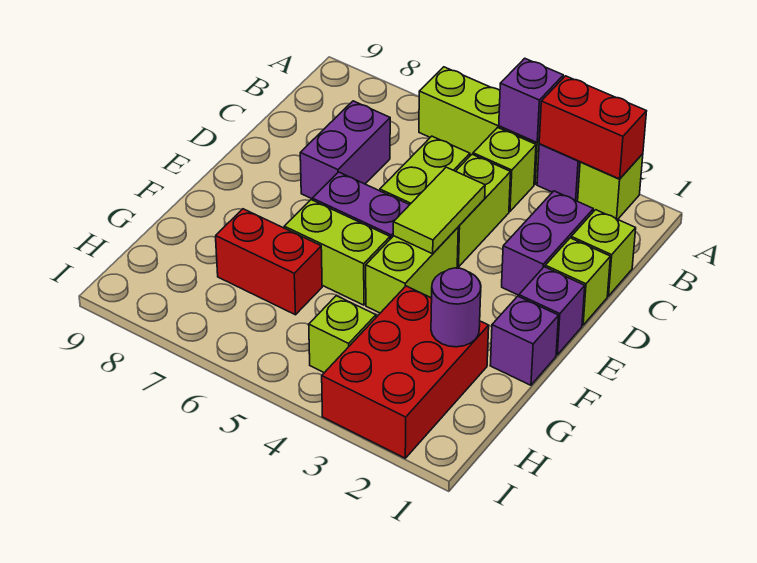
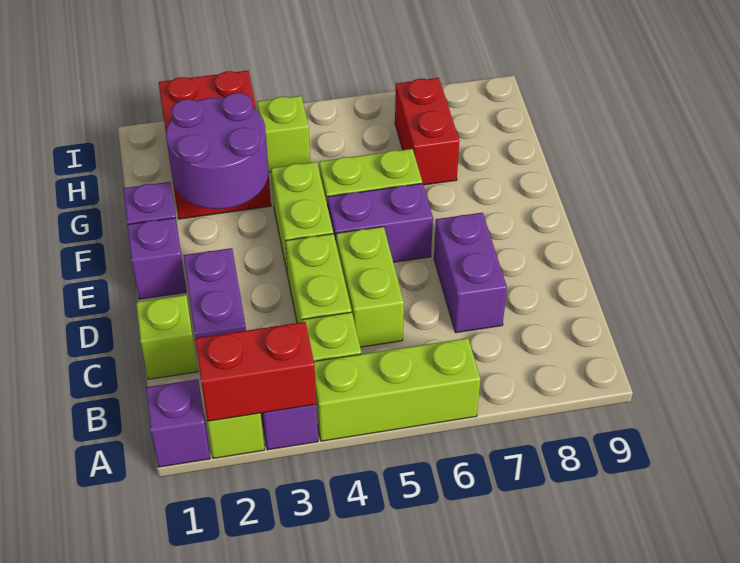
purple 1x1 brick [499,58,563,143] -> purple 1x1 brick moved to [146,379,210,467]
lime 1x1 brick [545,238,610,325] -> none
lime 1x2 tile [393,167,485,254] -> none
purple 1x1 round brick [431,268,481,347] -> purple 2x2 round brick [166,93,269,209]
red 1x2 brick [216,209,322,315] -> red 1x2 brick turned to [395,78,459,185]

